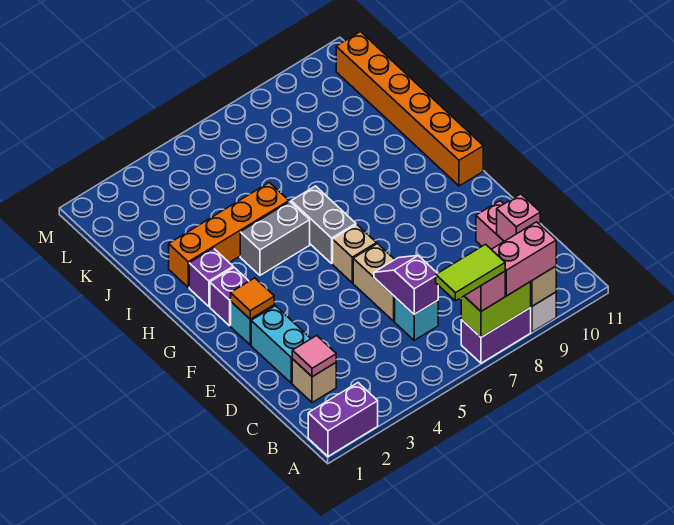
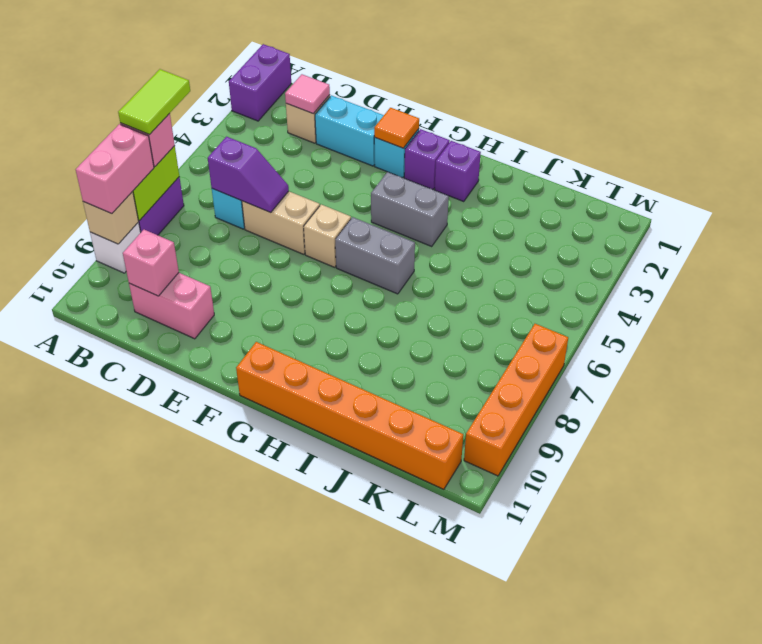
grey 1x2 brick [240,202,310,275] -> grey 1x2 brick turned to [371,172,449,246]
orange 1x4 brick [169,182,289,287] -> orange 1x4 brick moved to [464,324,568,476]

